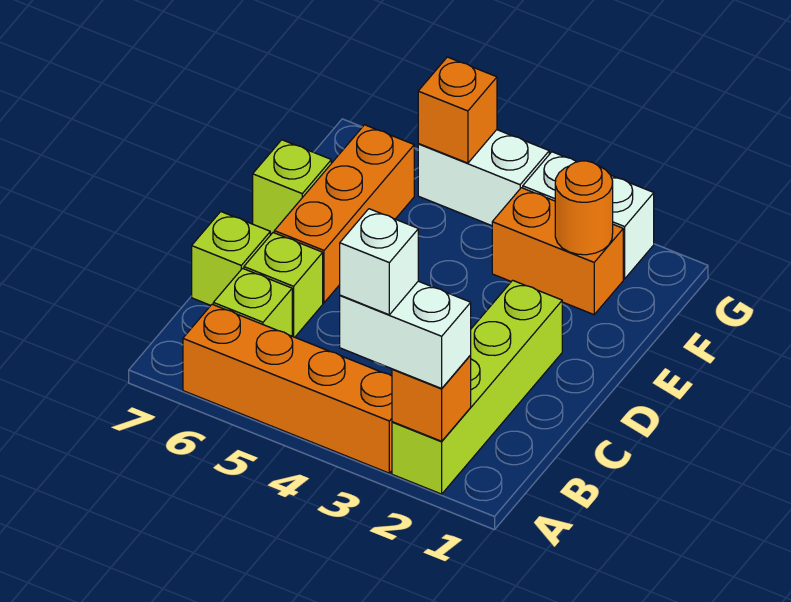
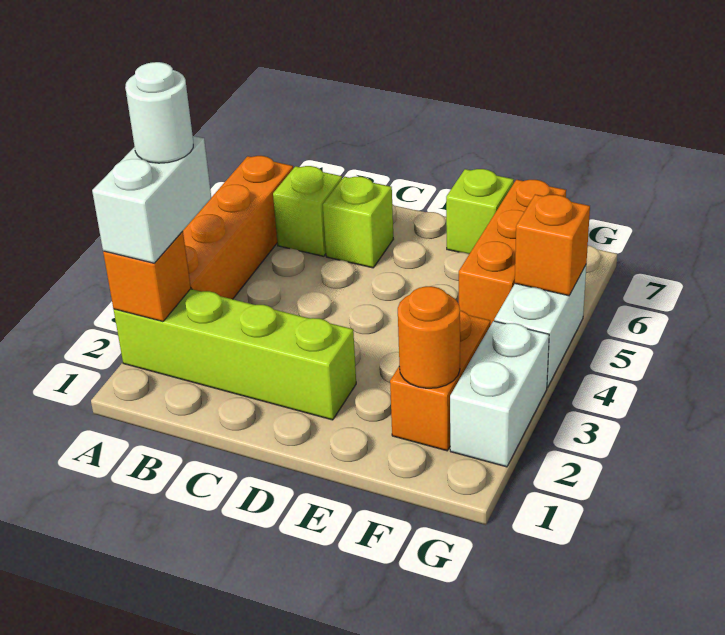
white 1x1 brick [340,209,418,315] -> white 1x1 round brick [125,62,193,163]
lime 1x1 brick [192,212,270,305] -> none
orange 1x3 brick [274,125,414,303] -> orange 1x3 brick turned to [459,180,566,326]

